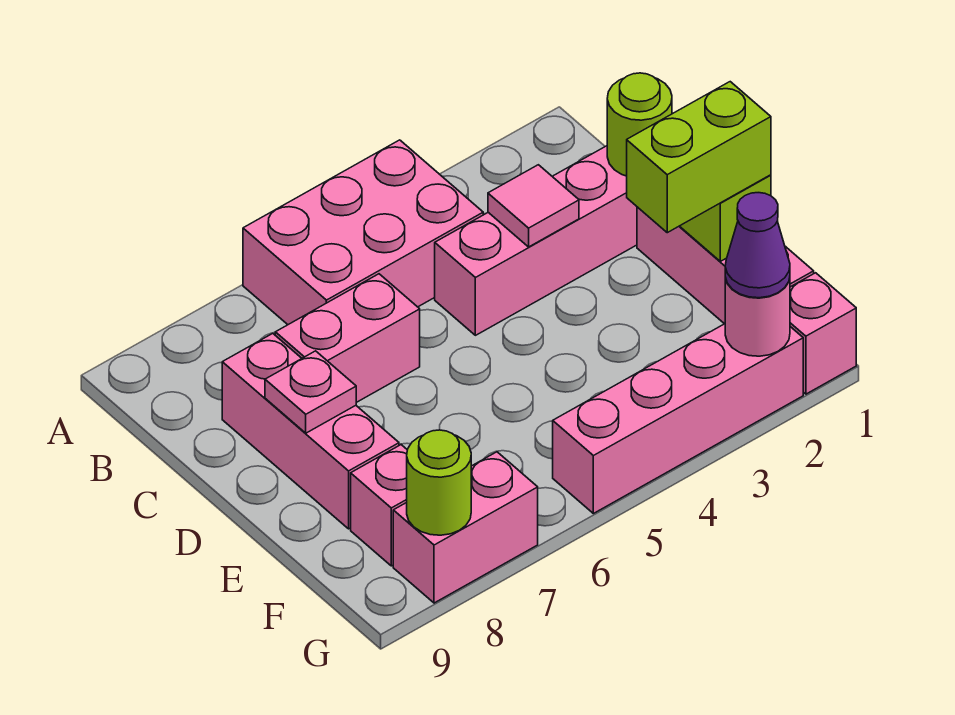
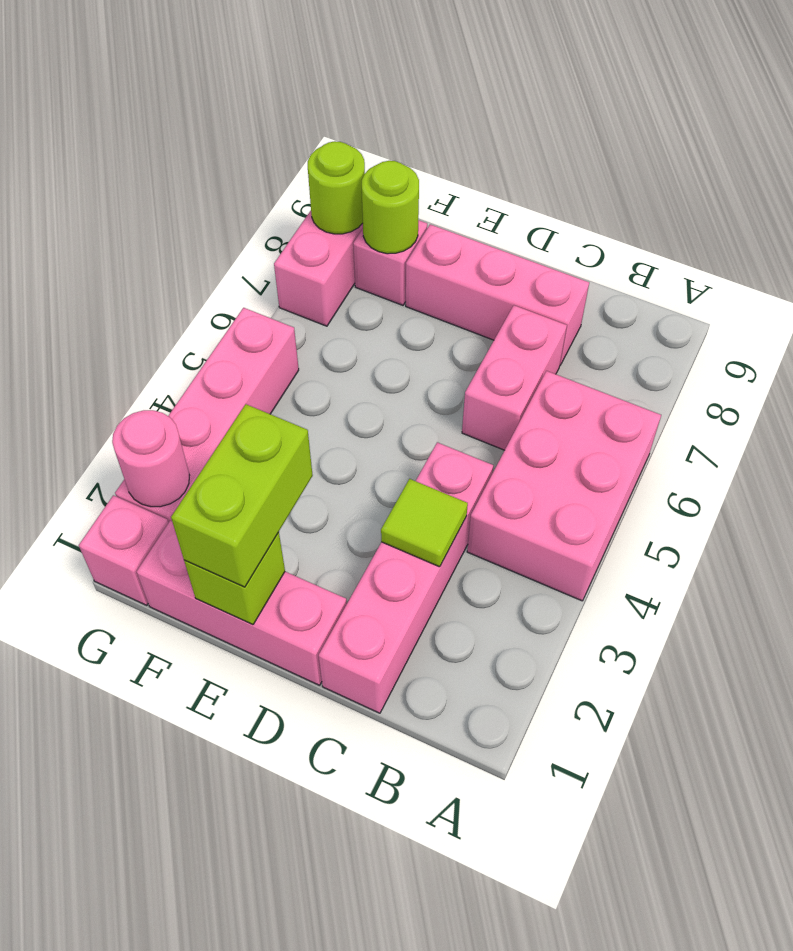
lime 1x1 round brick [607,73,672,176] -> lime 1x1 round brick moved to [362,161,419,254]
pink 1x1 tile [488,165,579,247] -> lime 1x1 tile [381,479,468,567]
pink 1x1 plate [265,351,356,433] -> none
purple 1x1 cone [725,193,790,298] -> none

